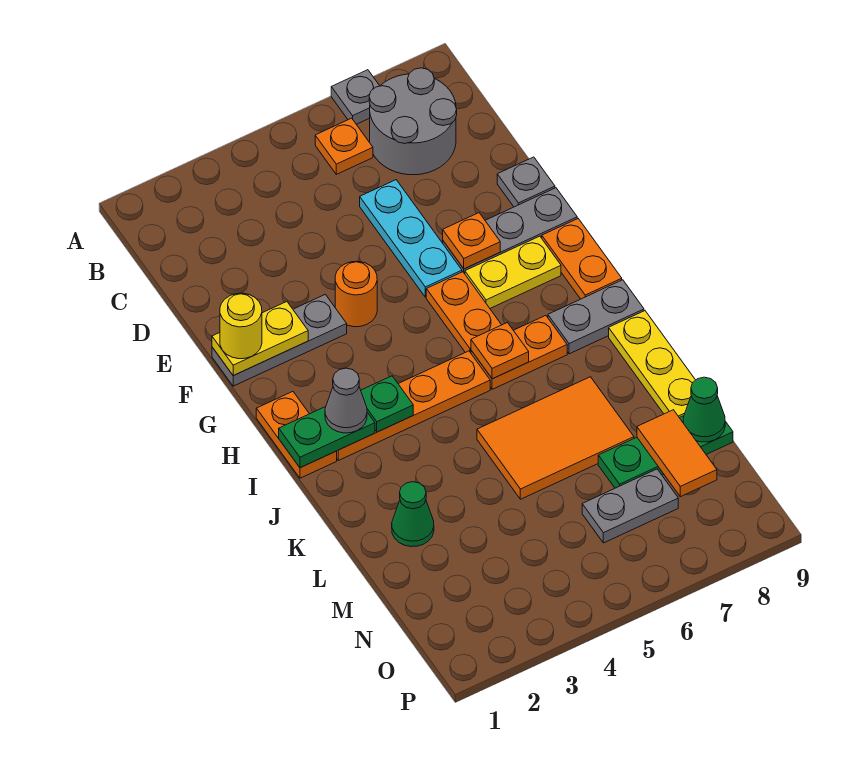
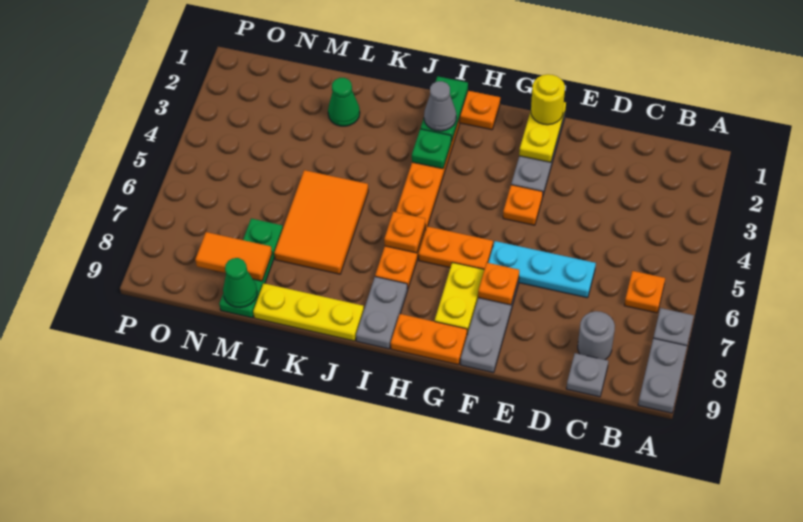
grey 2x2 round brick [369,68,457,175] -> grey 1x1 round brick [578,311,615,360]
grey 1x1 plate [497,157,555,207] -> grey 1x1 plate moved to [566,353,608,397]
orange 1x1 round brick [335,261,377,327] -> orange 1x1 plate [503,185,543,225]
grey 1x2 plate [582,469,678,543] -> grey 1x2 plate moved to [638,338,687,413]

